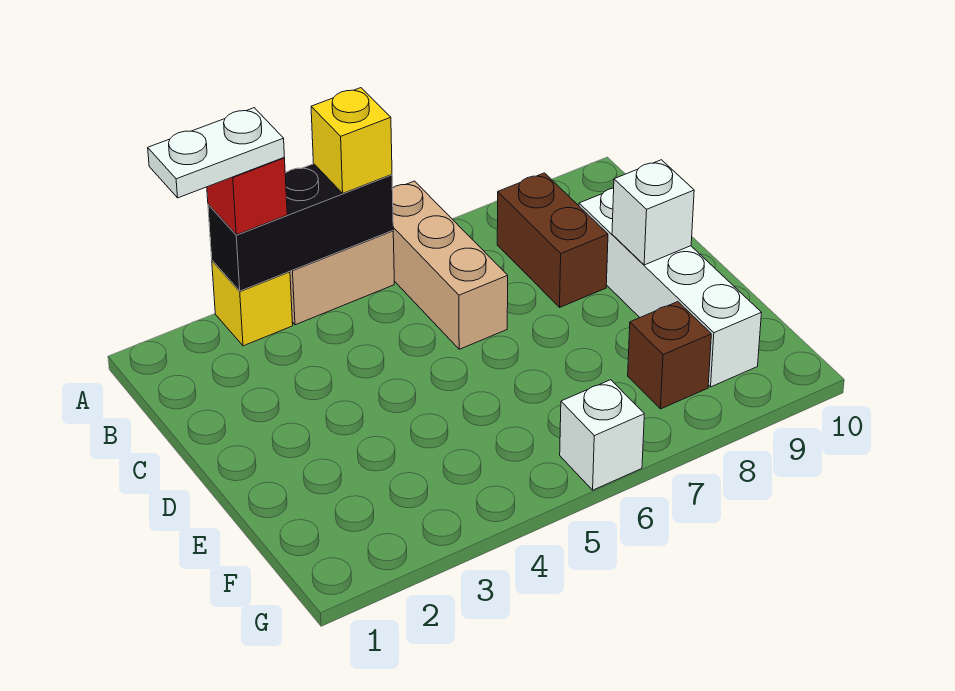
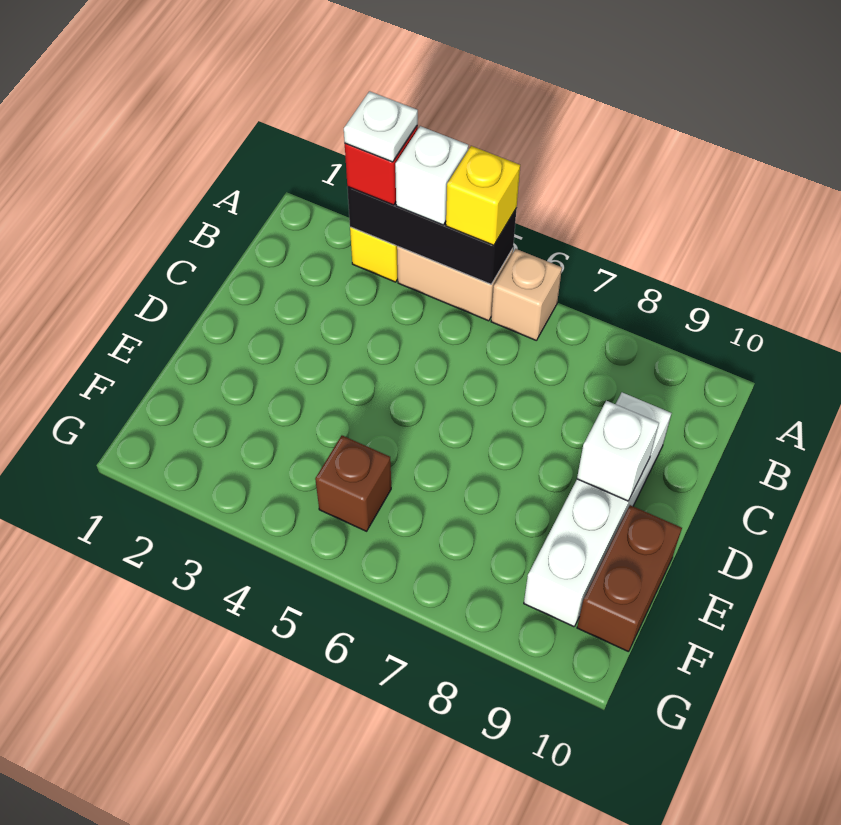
white 1x2 plate [148,108,284,198] -> white 1x1 plate [344,91,418,162]
tan 1x3 brick [392,181,508,349] -> tan 1x1 brick [491,249,562,341]
brown 1x2 brick [497,173,608,307] -> brown 1x2 brick moved to [577,505,682,652]
brown 1x1 brick [628,302,711,409] -> brown 1x1 brick moved to [315,436,391,531]
white 1x1 brick [560,380,644,490] -> white 1x1 brick moved to [395,126,468,225]

